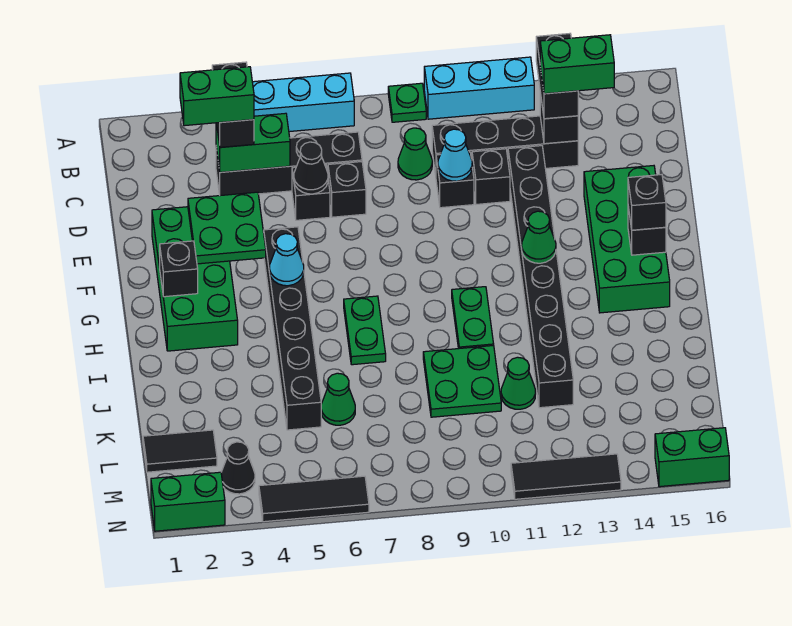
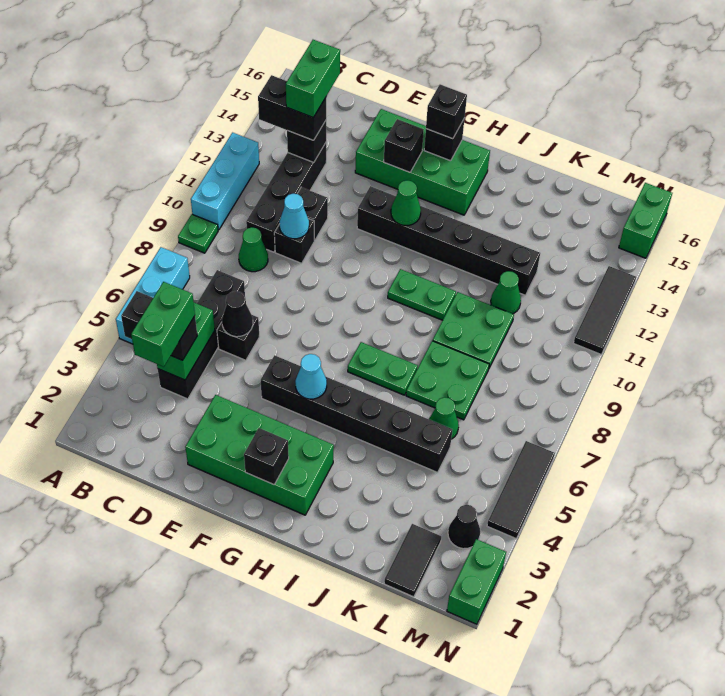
black 1x1 brick [328,162,366,217] -> black 1x1 brick moved to [384,119,424,172]
black 1x8 brick [508,146,573,408] -> black 1x6 brick [357,186,540,295]
green 2x2 plate [188,192,266,264] -> green 2x2 plate moved to [406,341,489,420]

